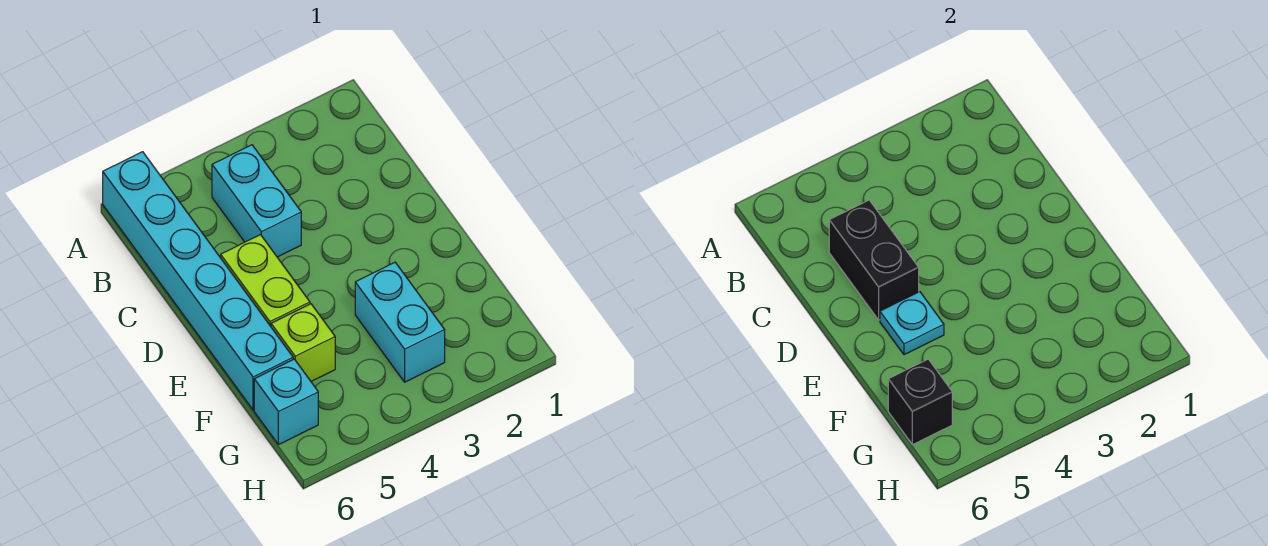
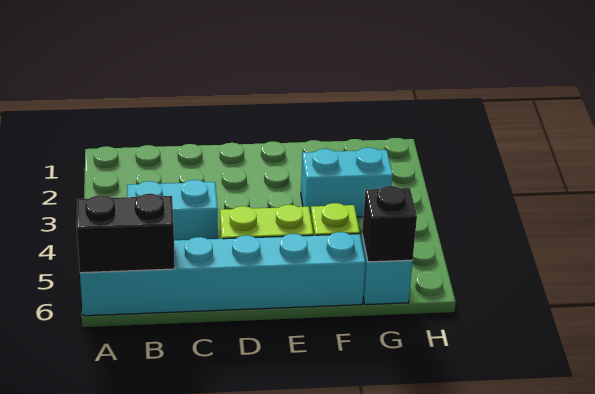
black 1x2 brick [829,200,919,320] -> black 1x2 brick moved to [77,194,175,273]
cyan 1x1 plate [880,292,944,355] -> none

